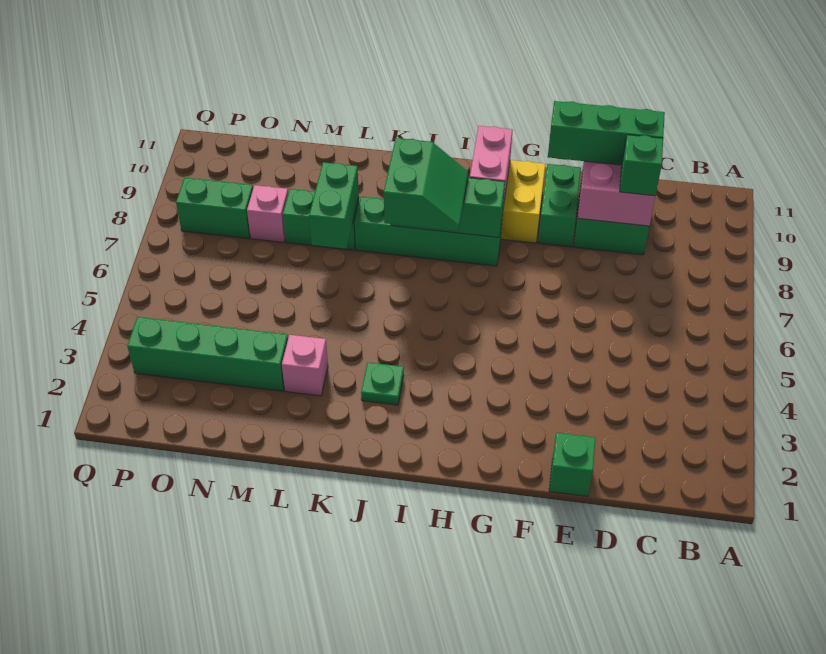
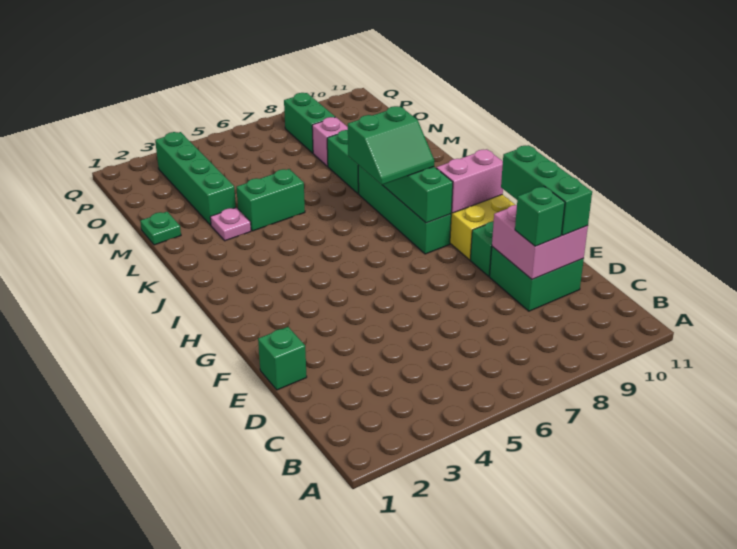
green 1x1 plate [361,362,404,405] -> green 1x1 plate moved to [140,212,181,245]
pink 1x1 brick [282,335,328,396] -> pink 1x1 plate [210,208,251,241]
green 1x2 brick [309,162,359,249] -> green 1x2 brick moved to [236,169,305,231]

